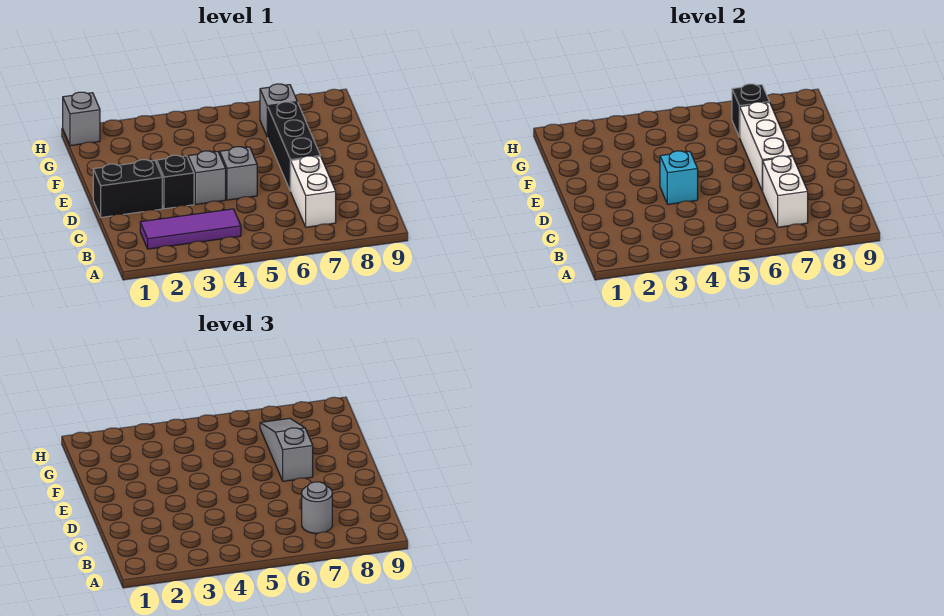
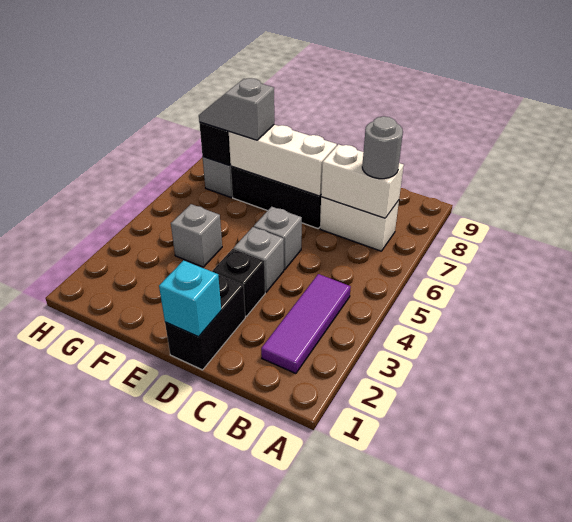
cyan 1x1 brick [660,151,698,204] -> cyan 1x1 brick moved to [159,260,221,337]
grey 1x3 slope [260,418,313,481] -> grey 1x2 slope [199,78,274,140]
grey 1x1 brick [63,92,100,146] -> grey 1x1 brick moved to [171,204,222,267]

